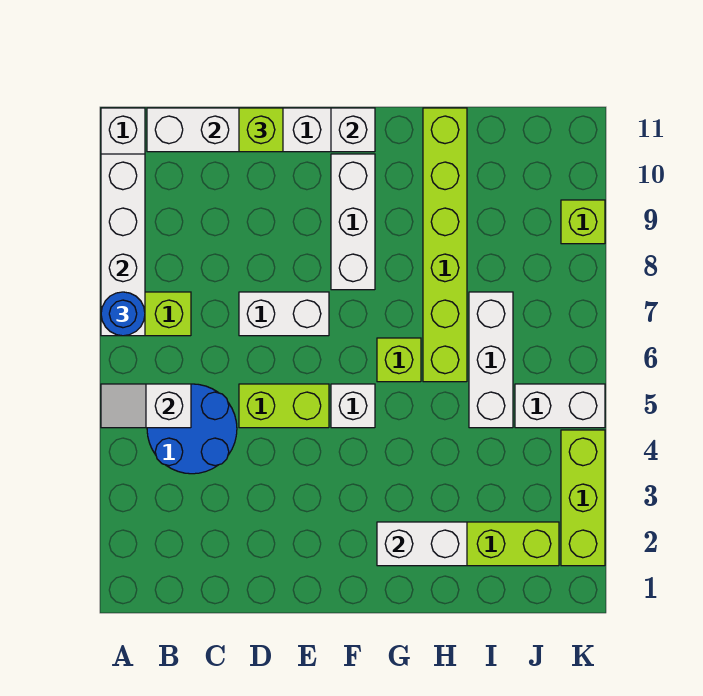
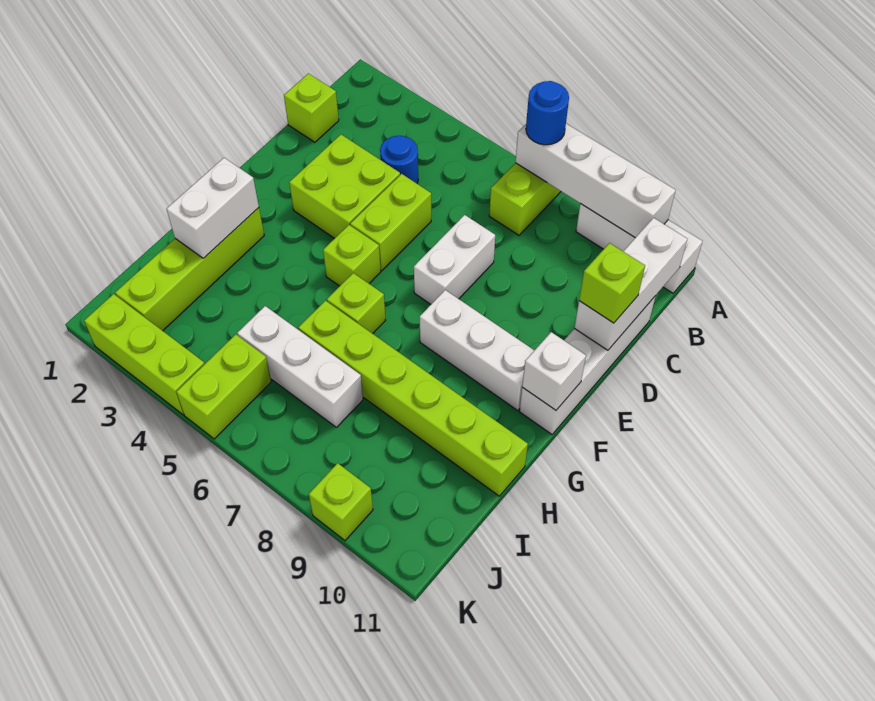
white 1x2 slope [101,384,191,428] -> none
blue 2x2 round brick [147,384,237,474] -> blue 1x1 round brick [380,136,418,183]
none -> lime 1x1 brick [284,74,339,142]
none -> lime 2x2 brick [289,135,400,239]
white 1x1 brick [331,384,375,428] -> lime 1x1 brick [323,225,381,286]
white 1x2 brick [515,384,605,428] -> lime 1x2 brick [176,334,271,439]

